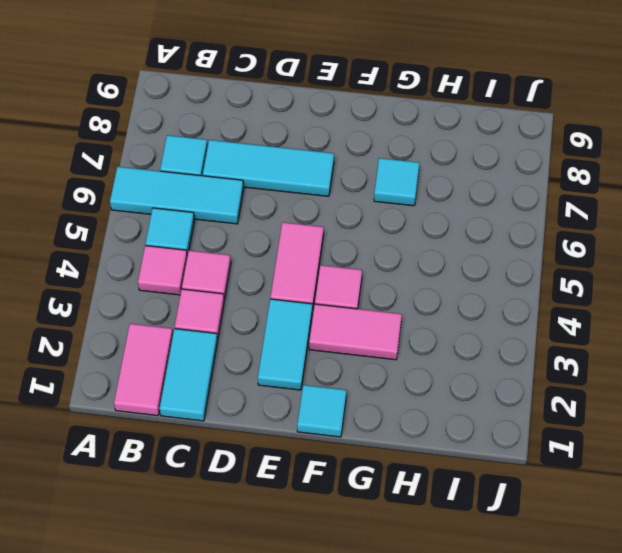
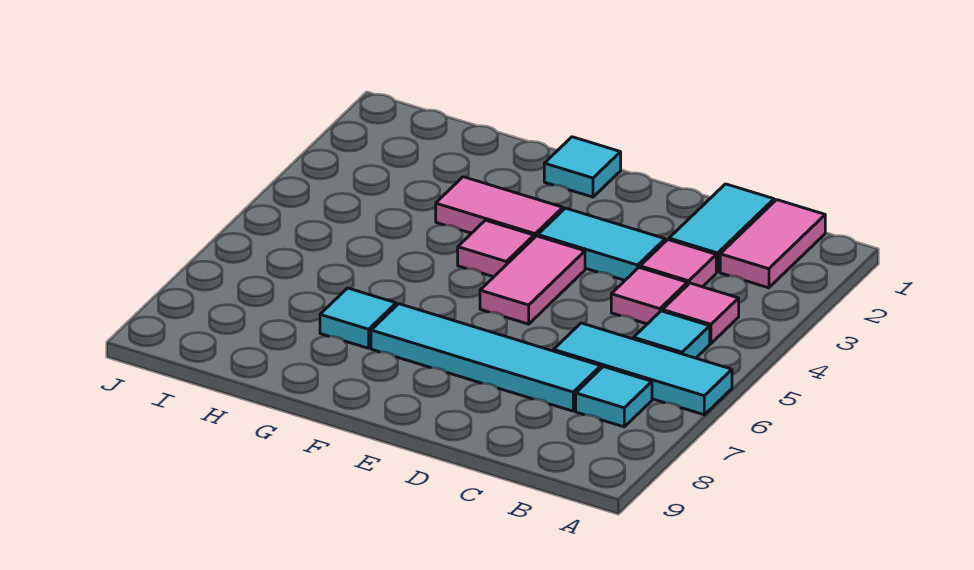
cyan 1x3 tile [203,140,334,196] -> cyan 1x4 tile [371,304,601,411]
cyan 1x2 tile [258,299,312,390] -> cyan 1x2 tile turned to [538,208,665,280]

